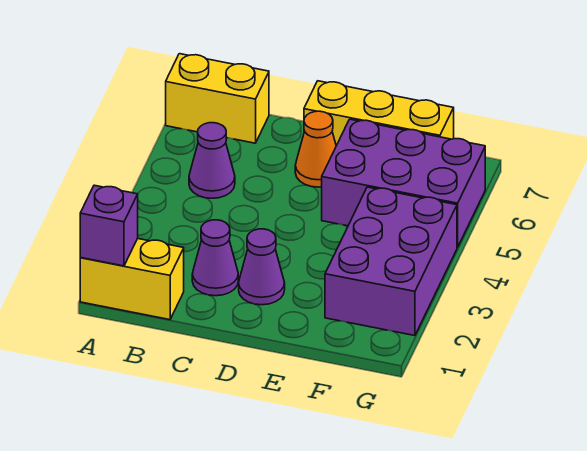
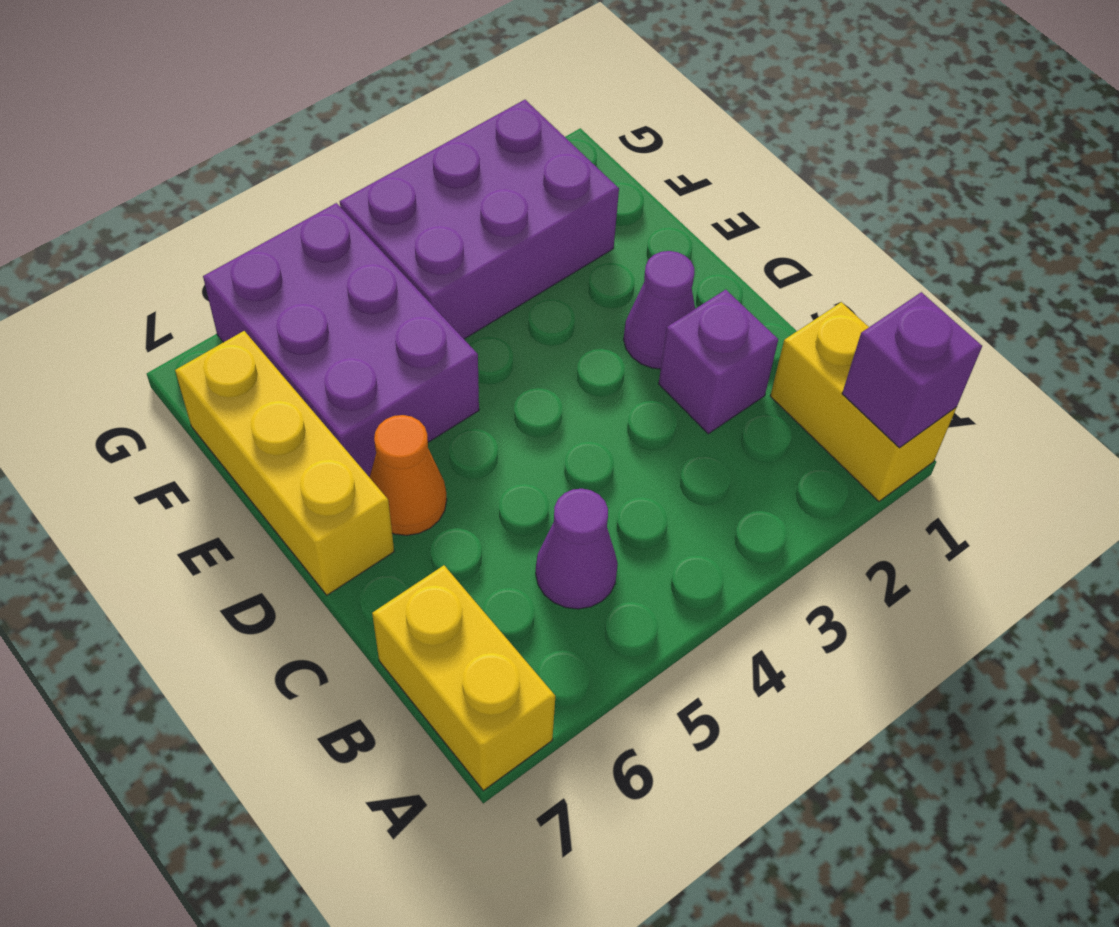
purple 1x1 cone [192,220,238,296] -> purple 1x1 brick [659,290,778,434]

